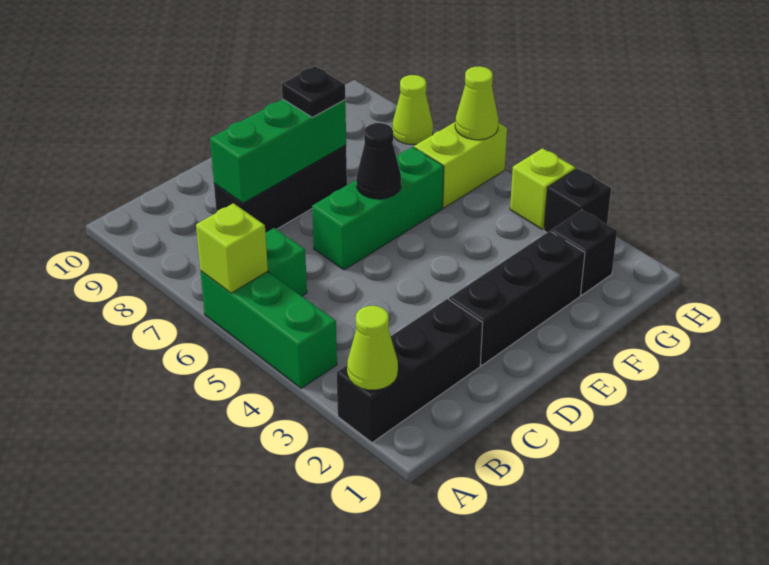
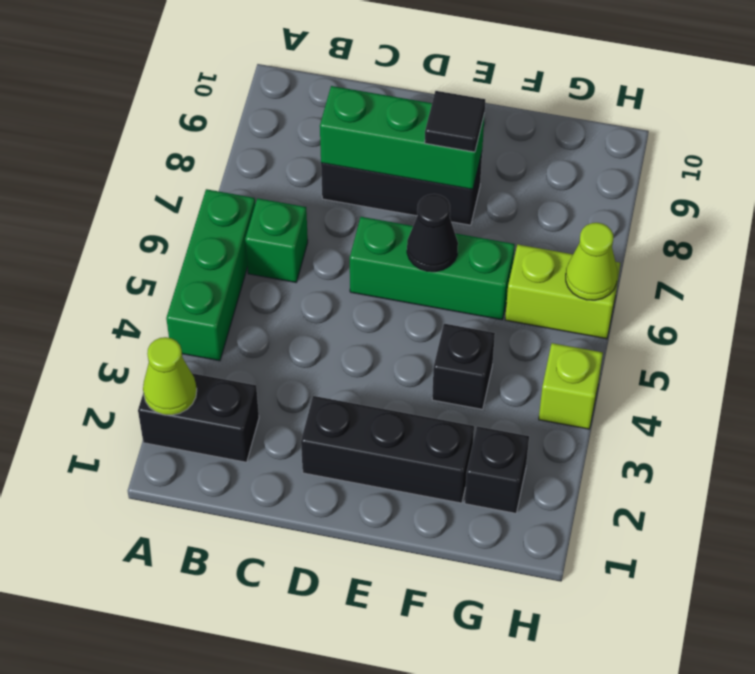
black 1x3 brick [337,299,483,443] -> black 1x2 brick [138,373,259,462]
lime 1x1 brick [196,203,268,293] -> none
black 1x1 plate [282,66,345,117] -> black 1x1 tile [425,91,485,152]
black 1x1 brick [544,169,611,232] -> black 1x1 brick moved to [432,324,495,409]
lime 1x1 cone [392,75,433,144] -> none

